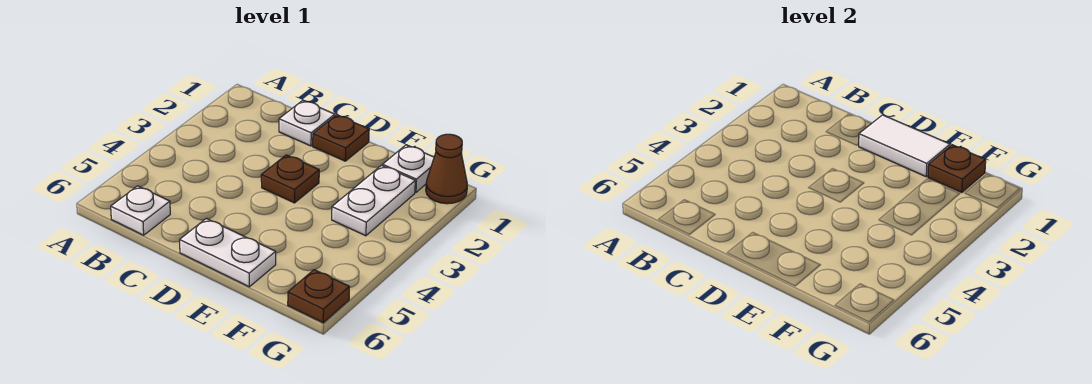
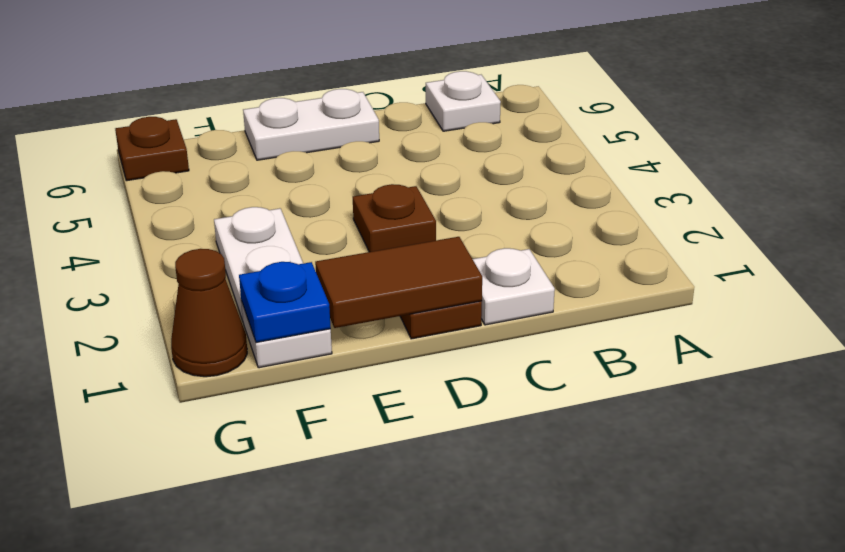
white 1x2 tile [859,115,950,177] -> brown 1x2 tile [315,237,482,328]
brown 1x1 plate [928,145,986,192] -> blue 1x1 plate [239,262,331,343]

